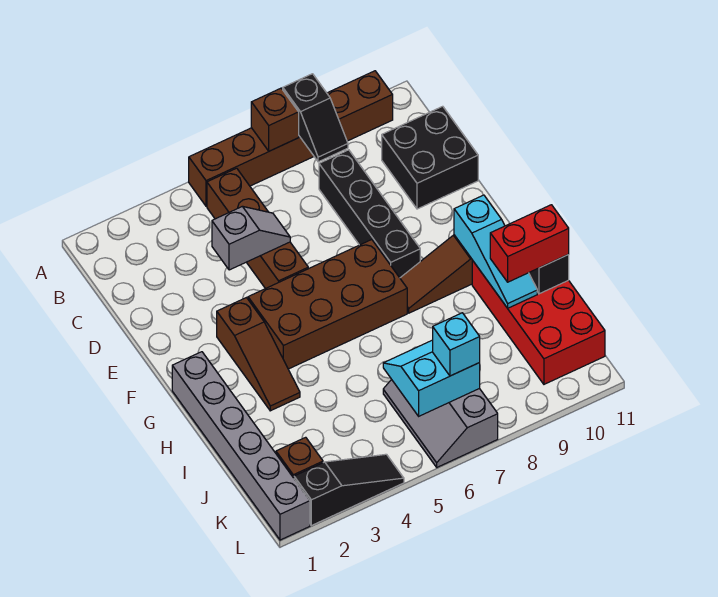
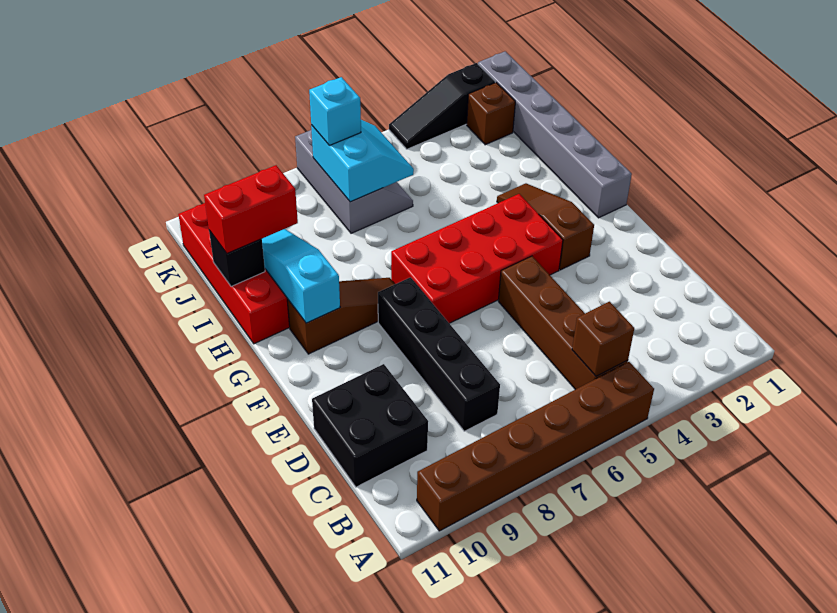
brown 1x1 brick [251,88,299,151] -> brown 1x1 brick moved to [572,302,634,376]
black 1x2 slope [283,74,348,162] -> none
grey 1x2 slope [212,206,290,270] -> none
brown 2x4 brick [248,240,407,369] -> red 2x4 brick [391,194,563,323]
cyan 2x2 slope [383,340,480,416] -> cyan 2x2 slope turned to [311,120,414,202]

